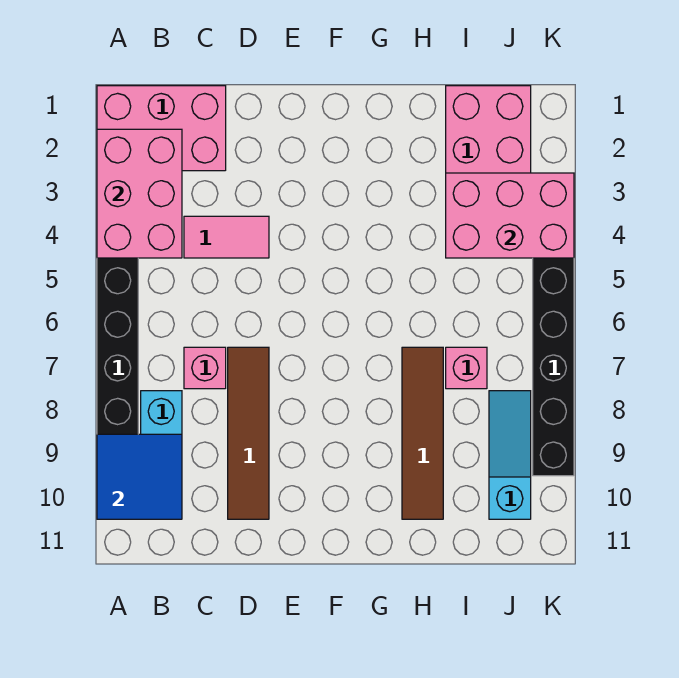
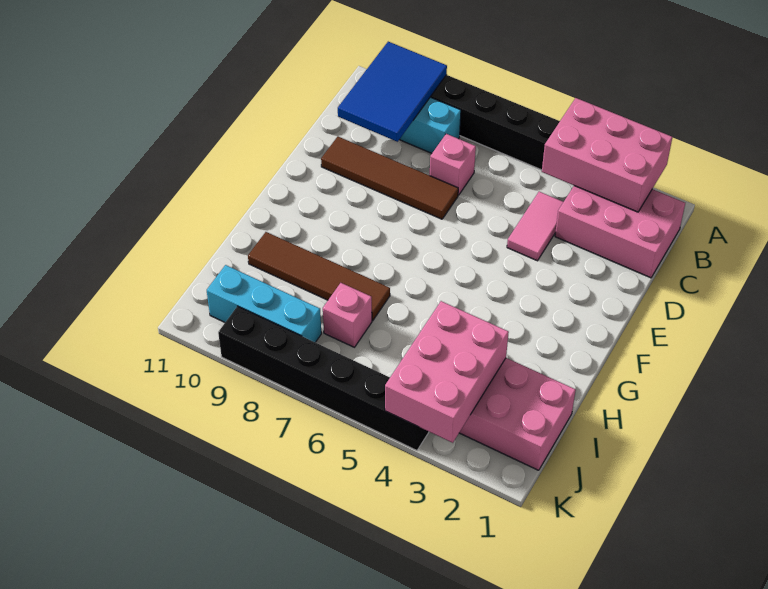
pink 2x3 brick [97,86,226,171] -> pink 2x3 brick turned to [555,186,685,278]
blue 2x2 tile [97,434,182,519] -> blue 2x3 tile [338,42,447,142]
cyan 1x3 slope [489,391,531,519] -> cyan 1x3 brick [207,265,321,342]

